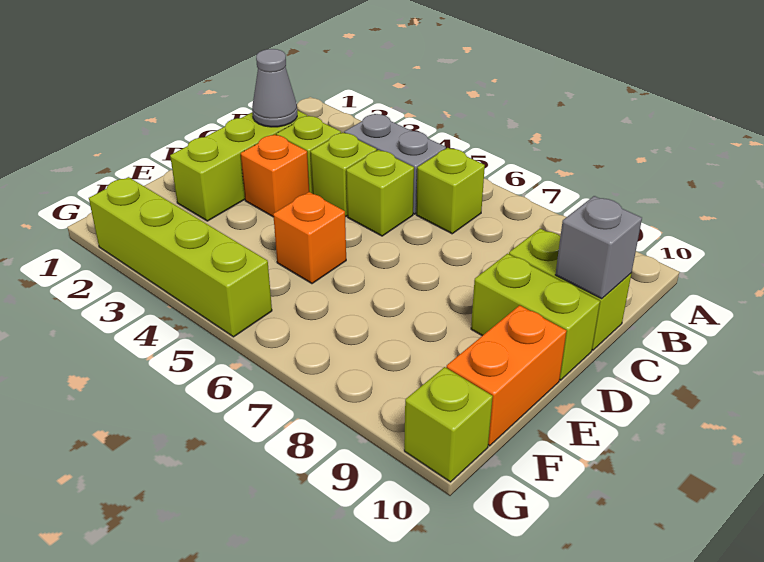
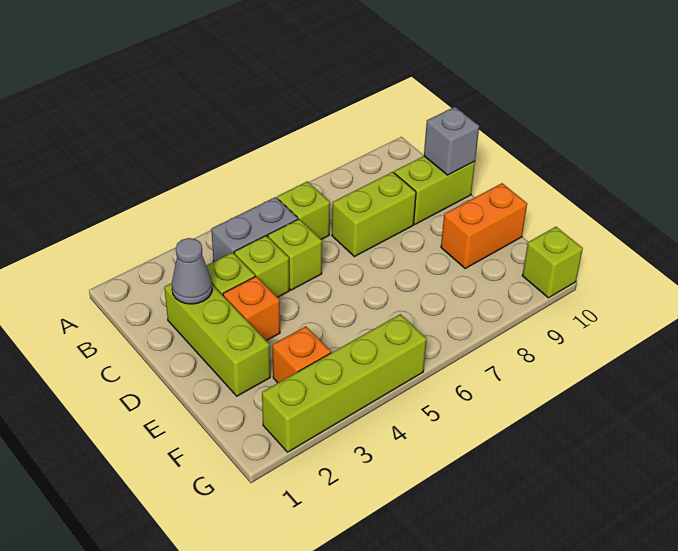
lime 1x2 brick [471,254,600,380] -> lime 1x2 brick moved to [332,172,416,257]
orange 1x1 brick [273,192,346,284] -> orange 1x1 brick moved to [272,326,331,383]
orange 1x2 brick [446,305,567,446] -> orange 1x2 brick turned to [441,183,527,268]

